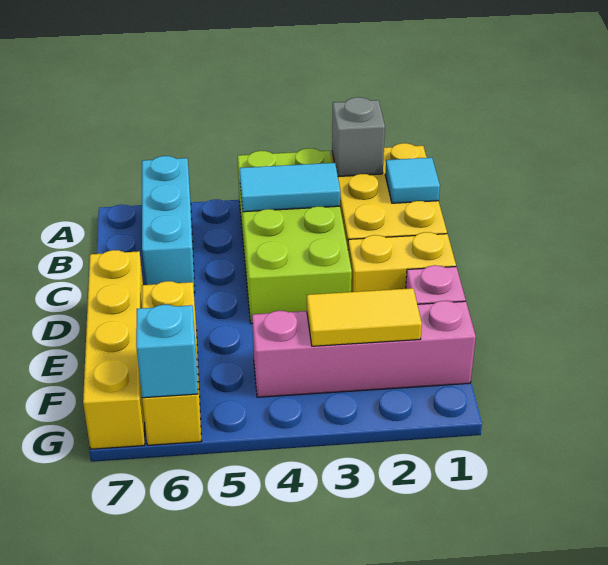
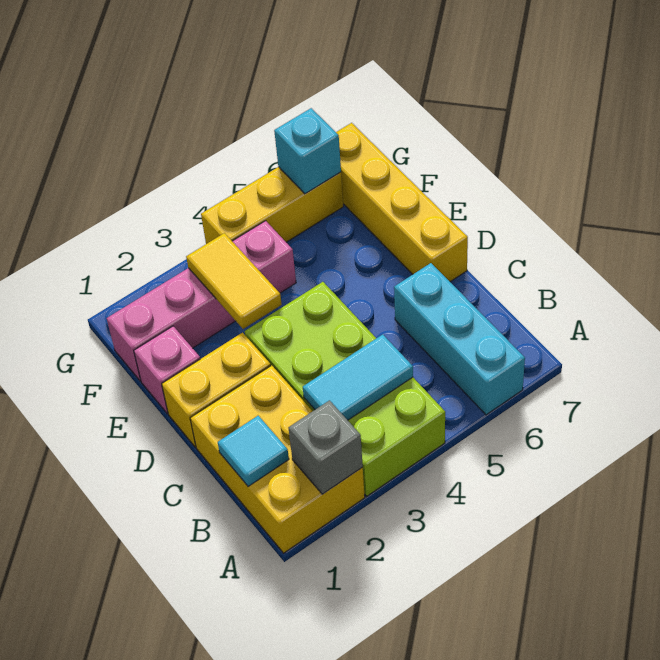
yellow 1x3 brick [142,281,201,445] -> yellow 1x3 brick turned to [201,167,343,244]
yellow 1x2 tile [307,288,422,346] -> yellow 1x2 tile turned to [186,233,282,329]

